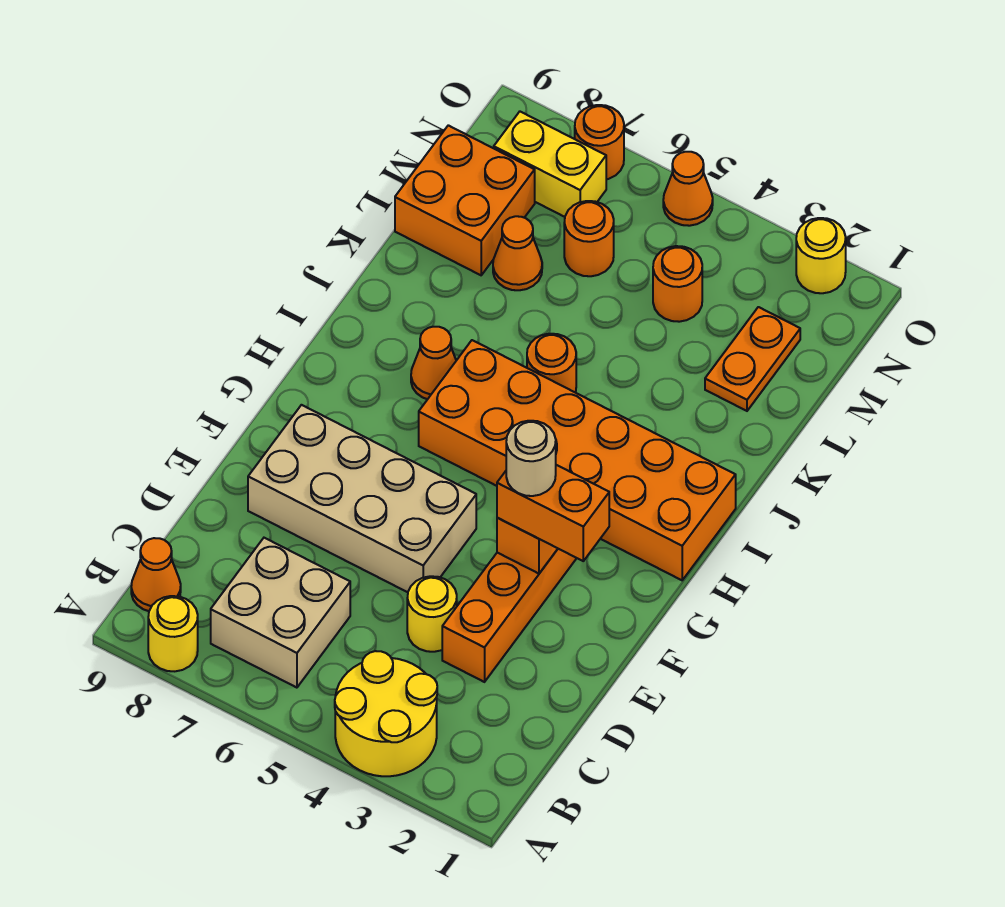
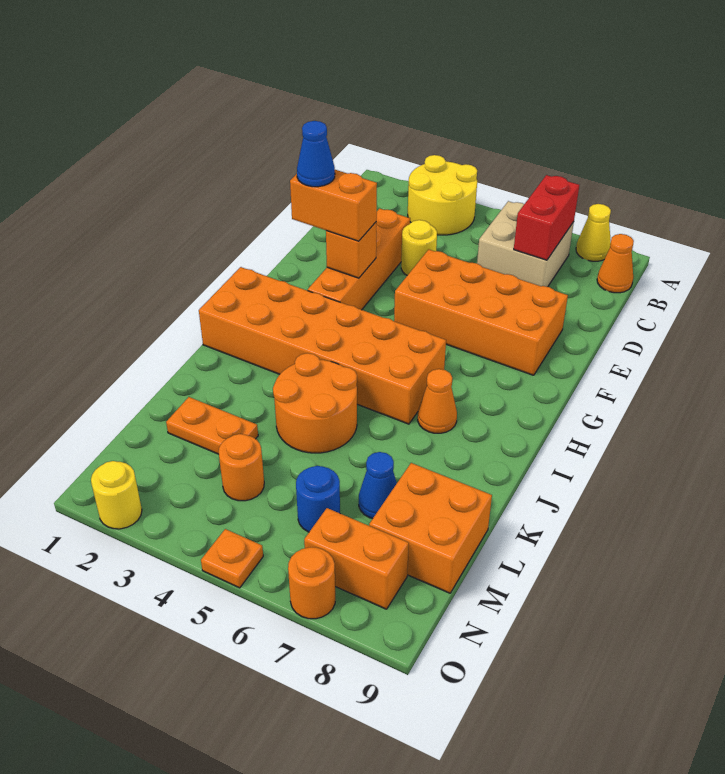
yellow 1x1 round brick [148,596,198,671] -> yellow 1x1 cone [576,204,611,261]
none -> red 1x2 brick [514,175,579,260]
tan 2x4 brick [248,405,476,592] -> orange 2x4 brick [394,249,568,375]
none -> blue 1x1 cone [297,121,335,187]
tan 1x1 round brick [506,421,556,496] -> none
orange 1x1 round brick [527,334,576,393] -> orange 2x2 round brick [273,353,357,453]
orange 1x2 plate [705,307,800,411] -> orange 1x2 plate turned to [166,397,258,454]
orange 1x1 cone [493,216,542,290] -> blue 1x1 cone [359,452,397,519]
orange 1x1 round brick [564,201,614,276] -> blue 1x1 round brick [296,466,340,532]
yellow 1x2 brick [494,112,606,217] -> orange 1x2 brick [304,508,409,609]
orange 1x1 cone [663,152,713,226] -> orange 1x1 plate [201,529,263,588]

